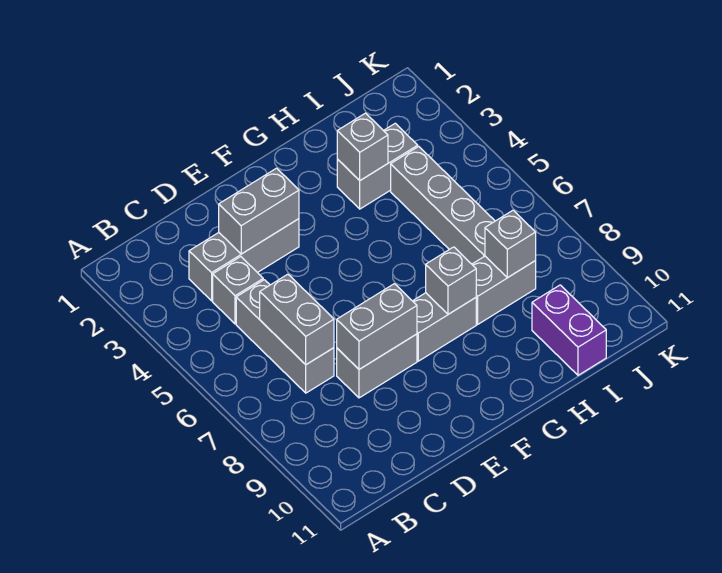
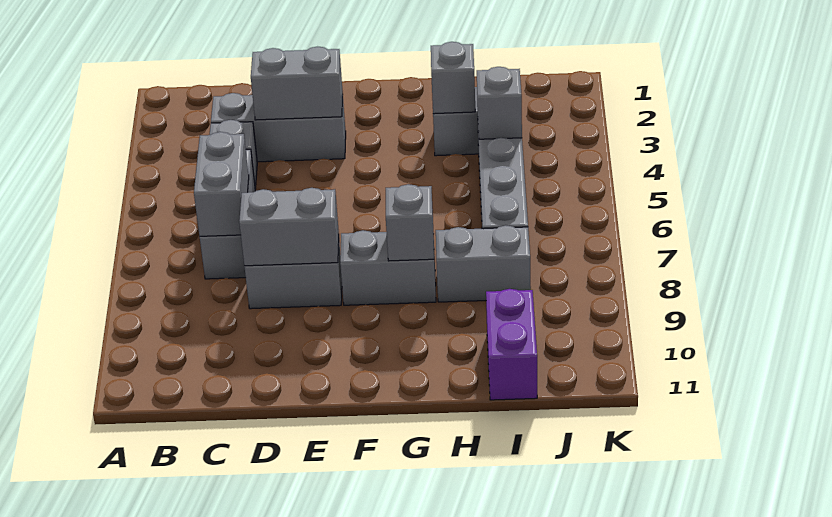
grey 1x1 brick [485,210,536,278] -> grey 1x1 brick moved to [477,67,522,139]

